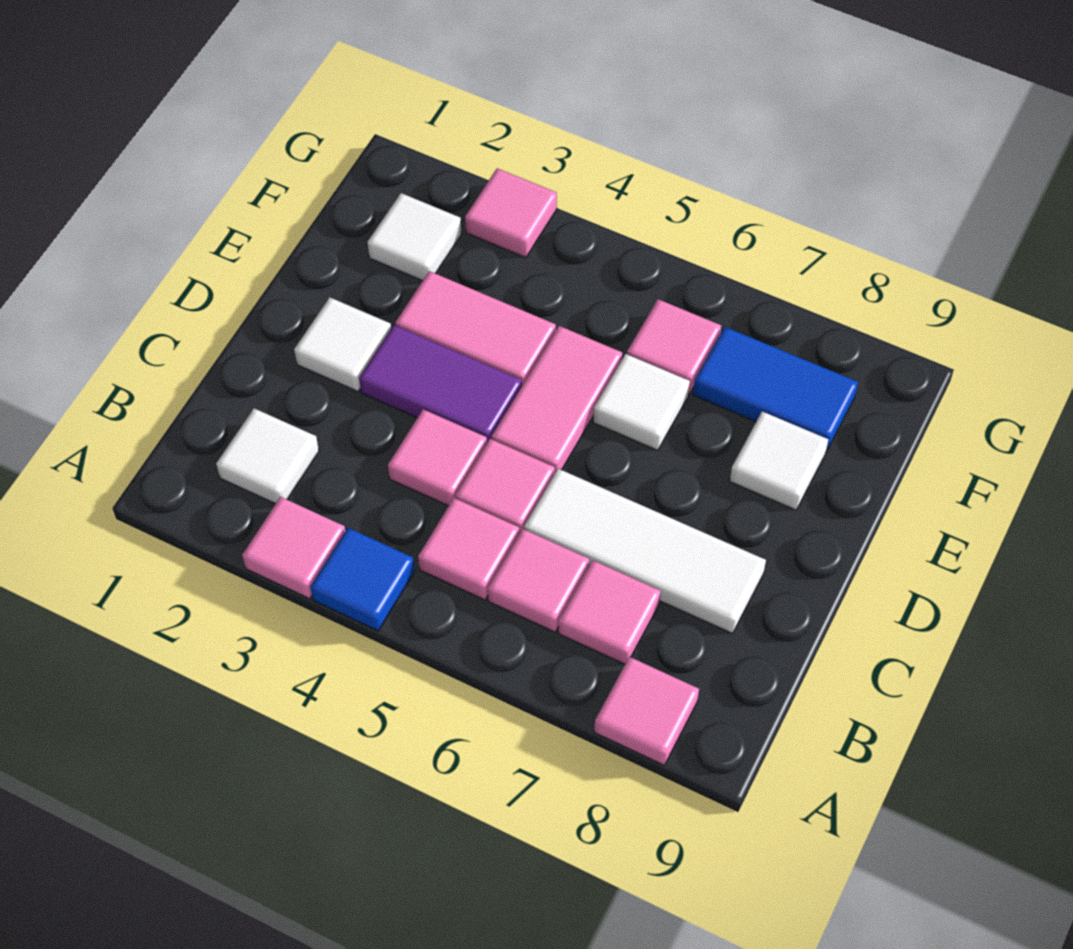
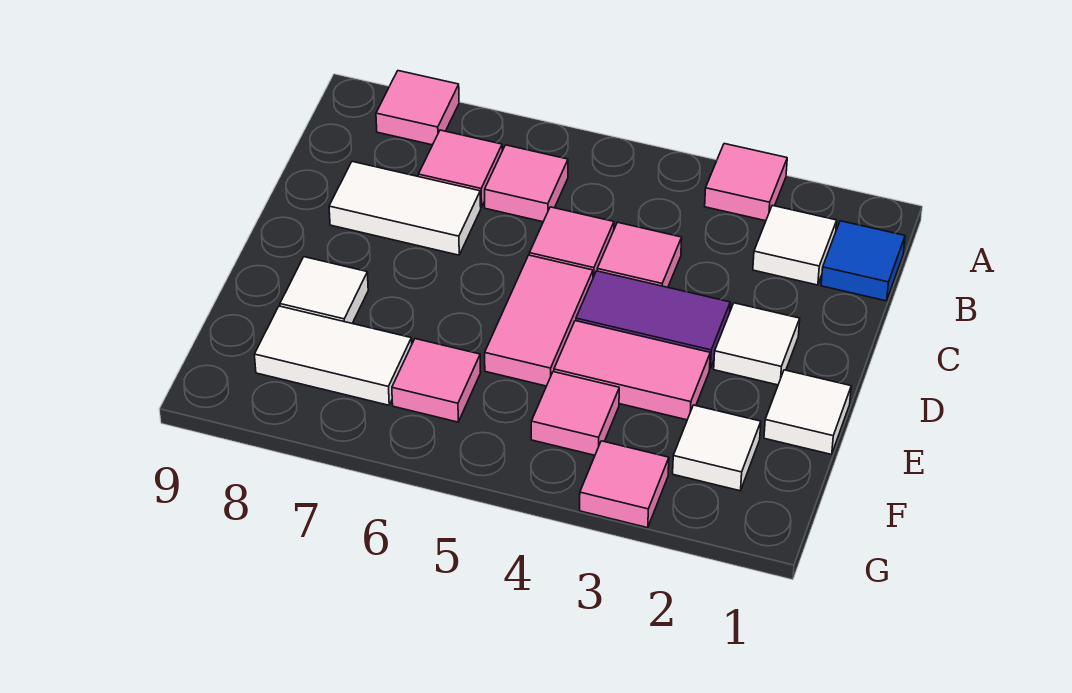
blue 1x1 tile [310,528,415,631] -> blue 1x1 tile moved to [821,221,905,301]
pink 1x1 tile [418,498,519,600] -> pink 1x1 tile moved to [531,372,619,455]
white 1x3 tile [524,469,766,634] -> white 1x2 tile [329,162,481,255]
white 1x1 tile [593,354,690,450] -> white 1x1 tile moved to [764,370,851,454]
blue 1x2 tile [693,327,858,451] -> white 1x2 tile [254,306,412,405]

